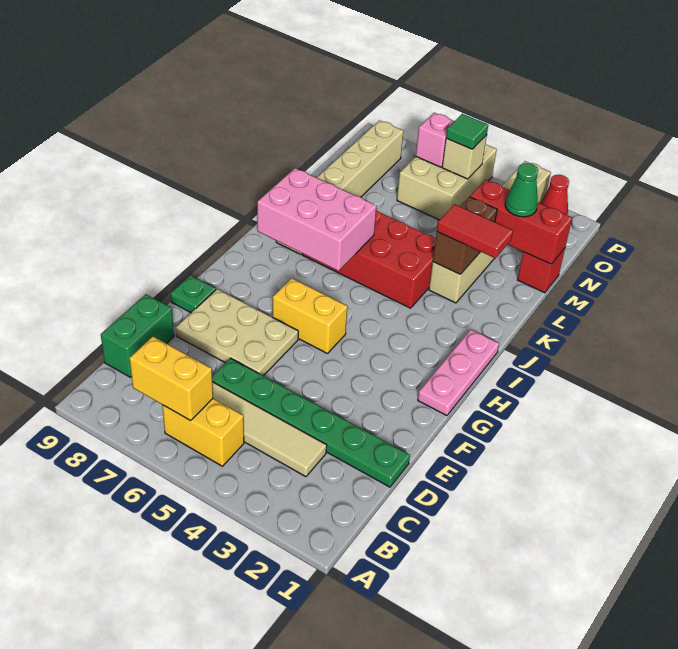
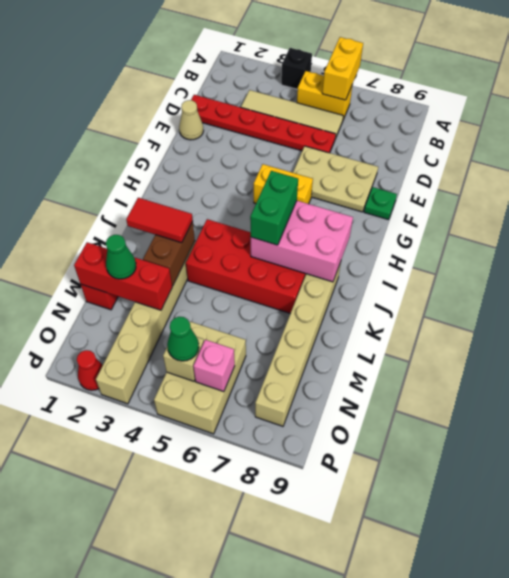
none -> black 1x1 brick [281,48,312,89]
yellow 1x2 brick [130,337,213,421] -> yellow 1x2 brick turned to [322,37,363,100]
green 1x2 brick [101,294,174,377] -> green 1x2 brick moved to [250,171,298,245]
green 1x6 plate [212,358,410,487] -> red 1x6 plate [191,95,336,153]
none -> tan 1x1 cone [179,100,204,140]
pink 1x3 plate [418,330,499,416] -> none
green 1x1 tile [446,114,488,149] -> green 1x1 cone [167,317,199,361]

